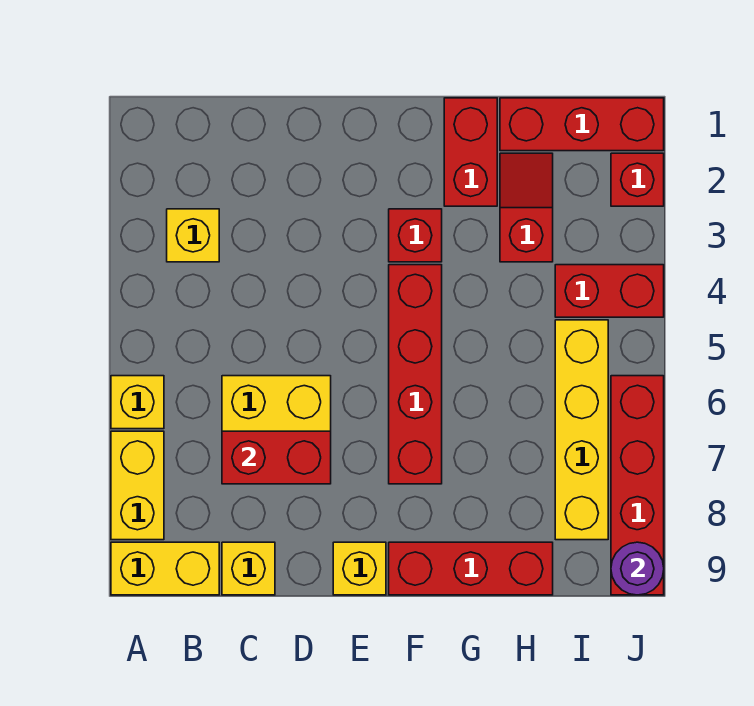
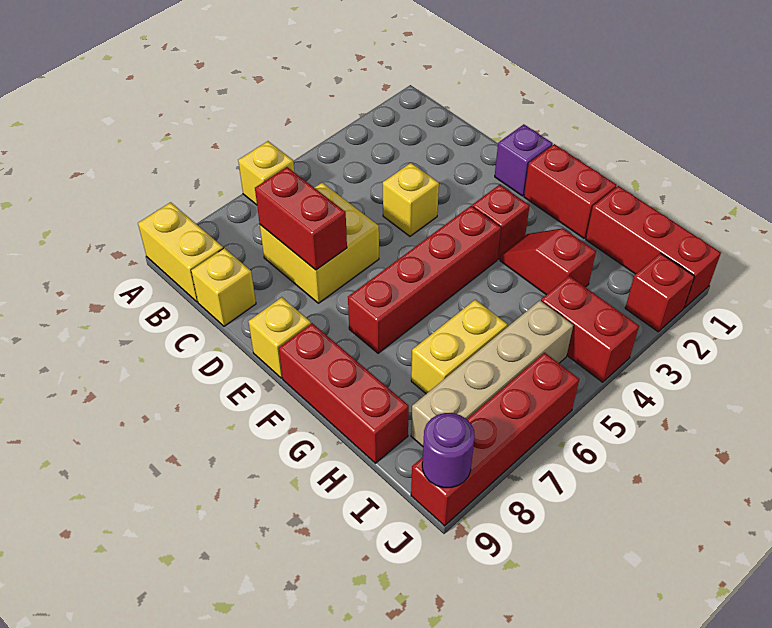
yellow 1x2 brick [111,431,164,540] -> yellow 1x2 brick moved to [411,300,508,394]
yellow 1x1 brick [167,209,219,262] -> yellow 1x1 brick moved to [383,163,439,236]
none -> purple 1x1 brick [495,124,553,196]
red 1x2 brick [444,98,497,206] -> red 1x2 brick turned to [524,144,617,238]
red 1x2 slope [500,153,553,262] -> red 1x2 slope turned to [500,228,596,295]
yellow 1x4 brick [555,320,608,540] -> tan 1x4 brick [411,300,573,446]

